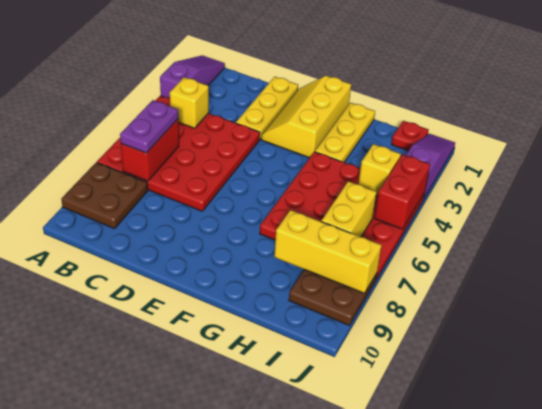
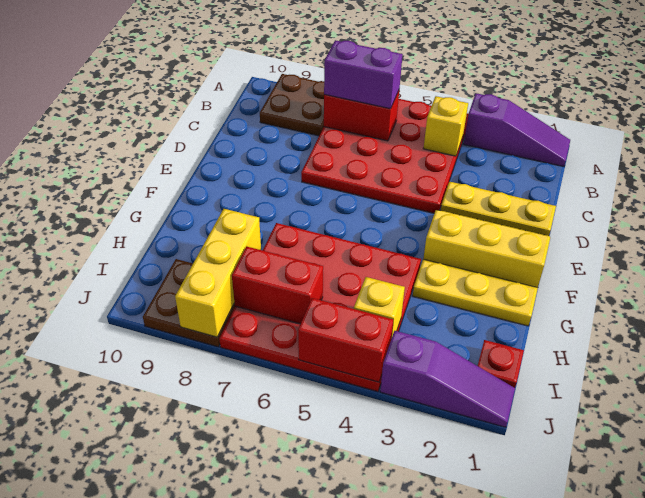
purple 1x2 plate [120,100,178,153] -> purple 1x2 brick [324,40,403,109]
yellow 1x2 brick [321,181,376,237] -> red 1x2 brick [232,246,323,324]

